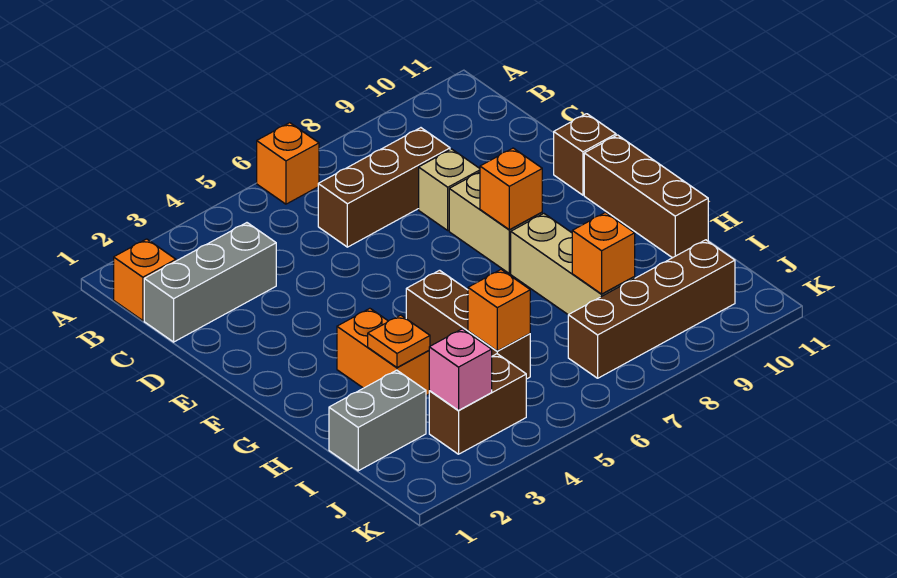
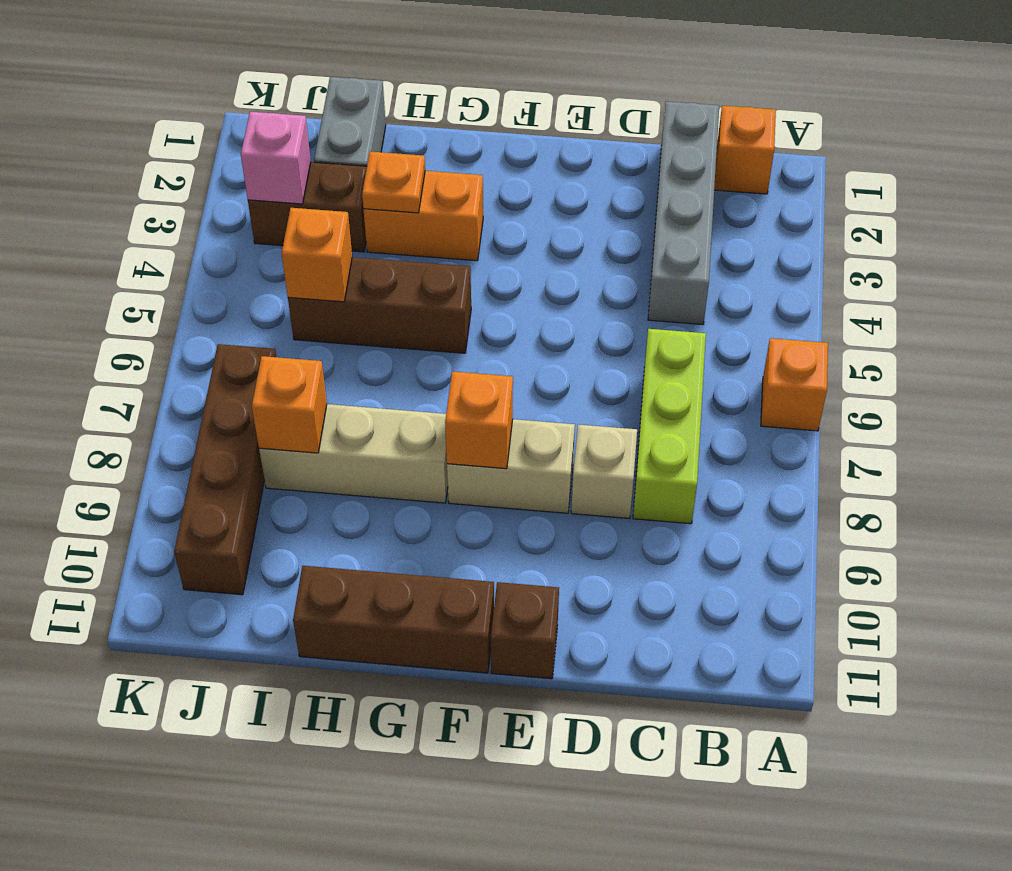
grey 1x3 brick [144,223,276,342] -> grey 1x4 brick [648,101,719,325]
brown 1x3 brick [318,128,450,247] -> lime 1x3 brick [633,329,706,524]
brown 1x2 brick [429,354,526,454] -> brown 1x2 brick turned to [248,162,367,252]

